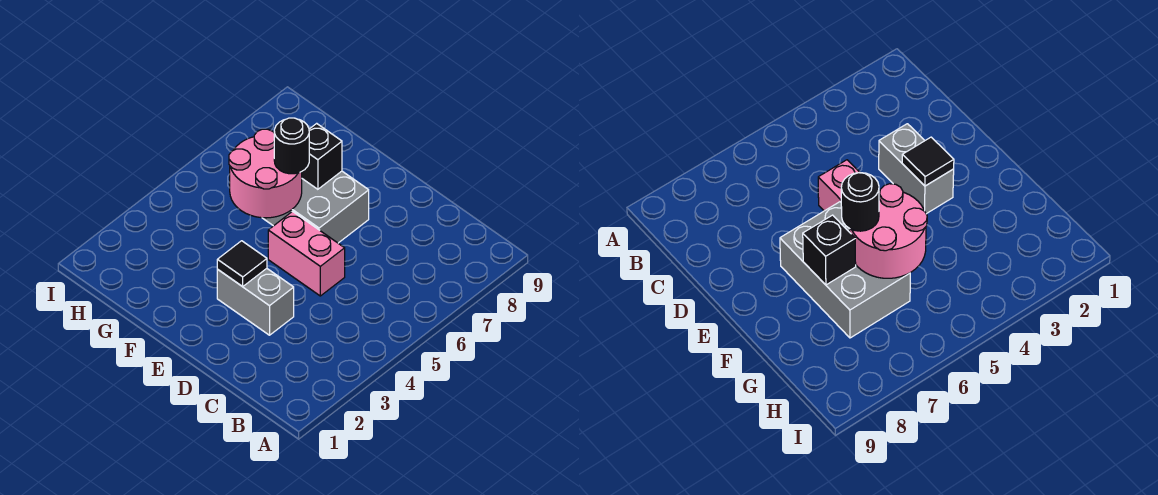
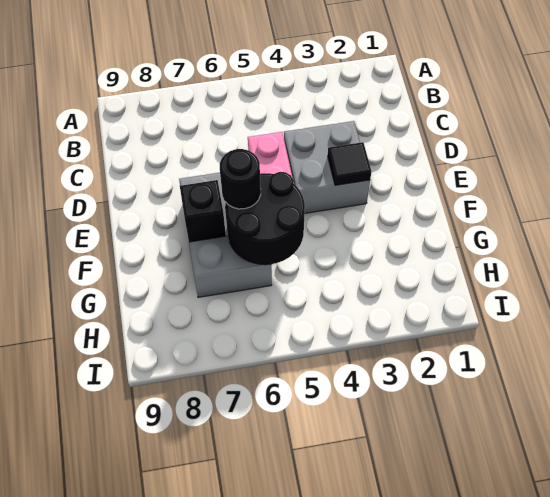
grey 1x2 brick [217,269,294,335] -> grey 2x2 brick [284,121,370,213]
pink 2x2 round brick [229,129,302,218] -> black 2x2 round brick [225,172,305,265]

